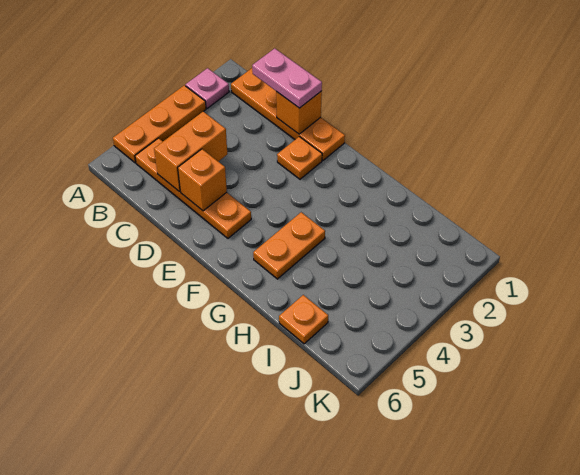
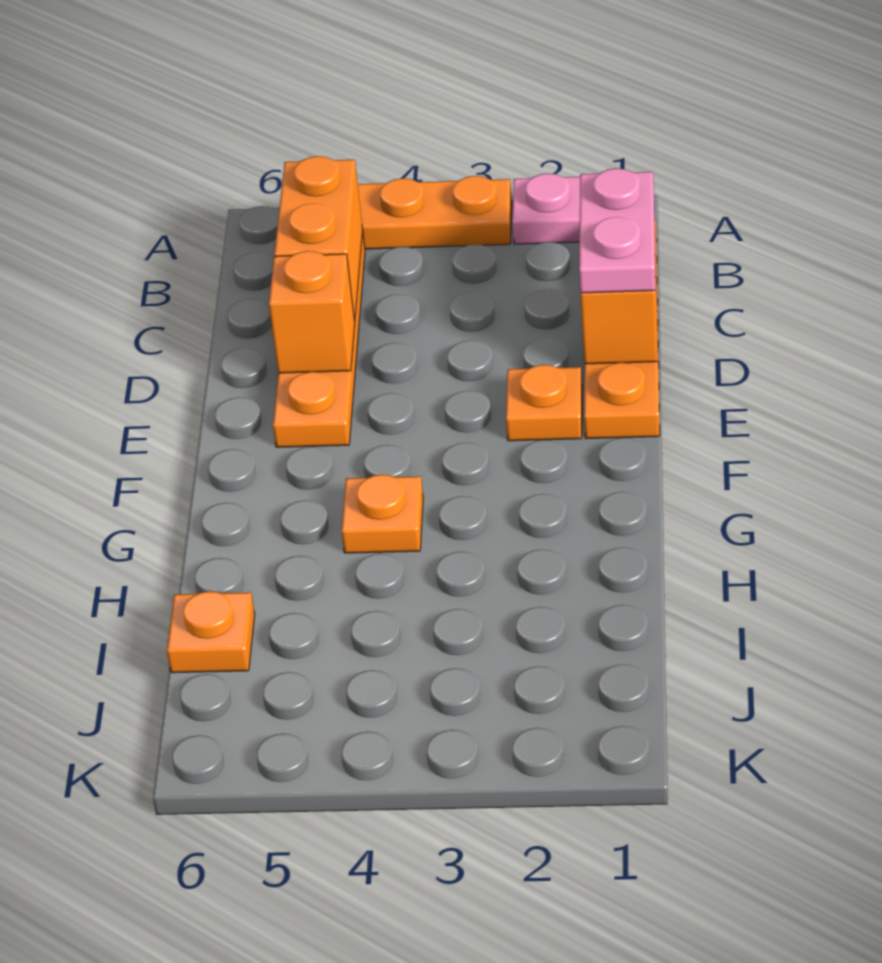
orange 1x2 brick [154,111,227,192] -> orange 1x2 brick turned to [274,156,363,321]
orange 1x2 plate [253,212,325,279] -> orange 1x1 plate [342,475,423,553]

